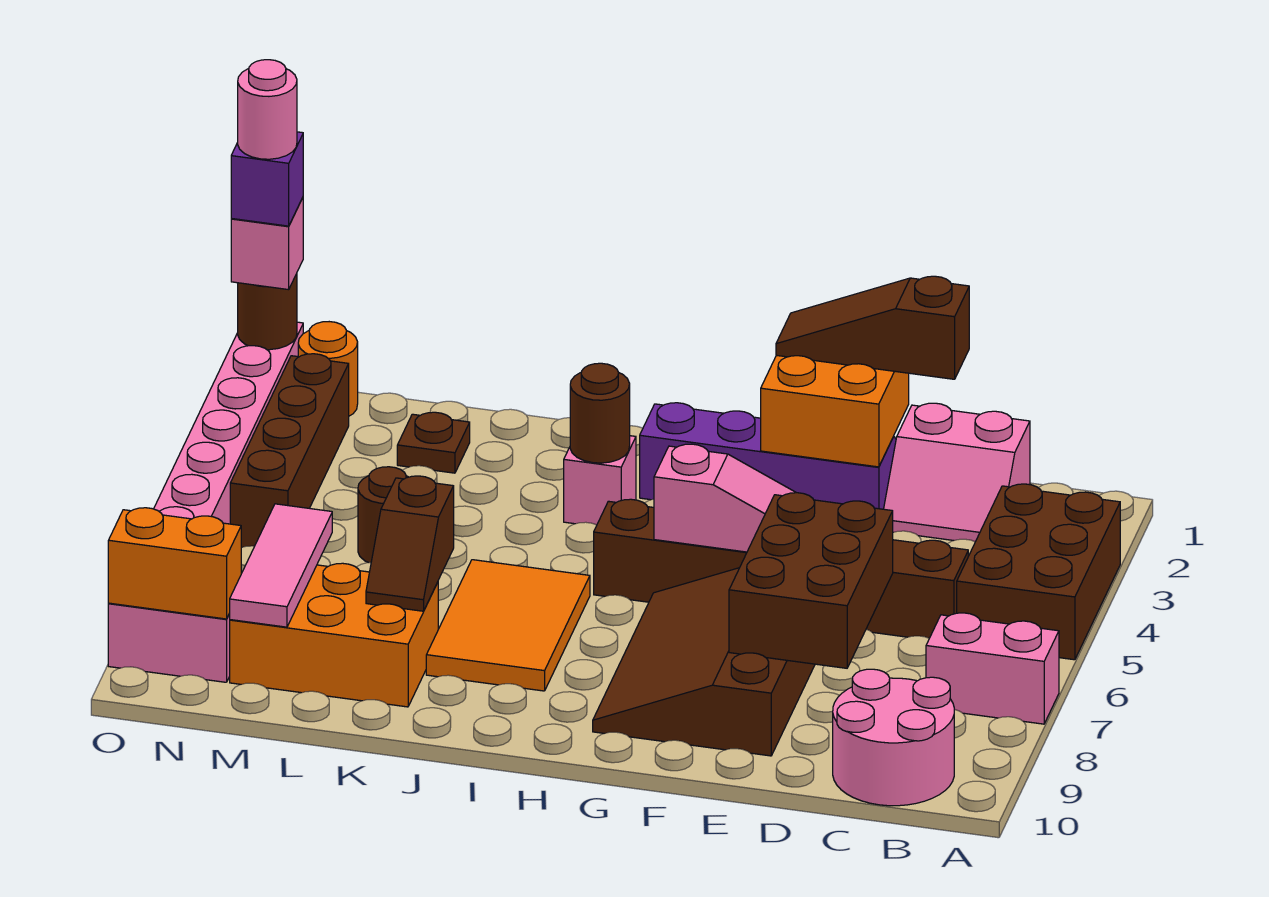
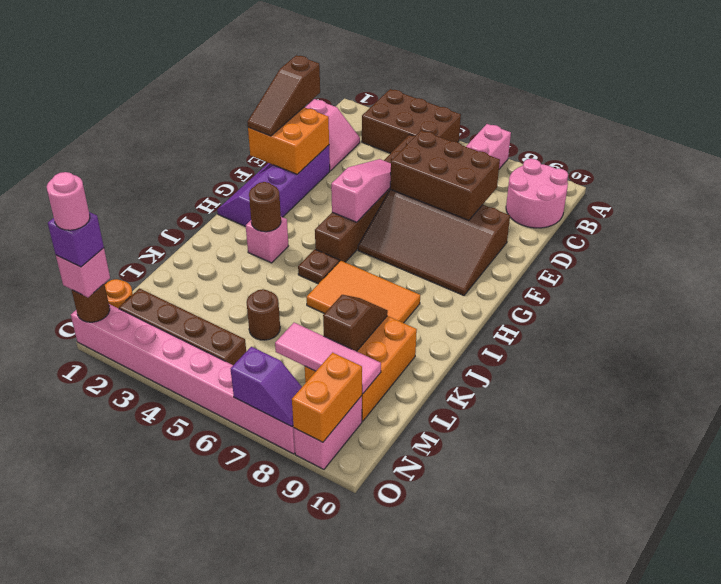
brown 1x2 slope [366,476,454,611] -> brown 1x2 slope turned to [323,295,388,351]
brown 1x1 plate [397,412,470,473] -> brown 1x1 plate moved to [298,249,339,284]
none -> purple 1x2 slope [231,347,302,427]

